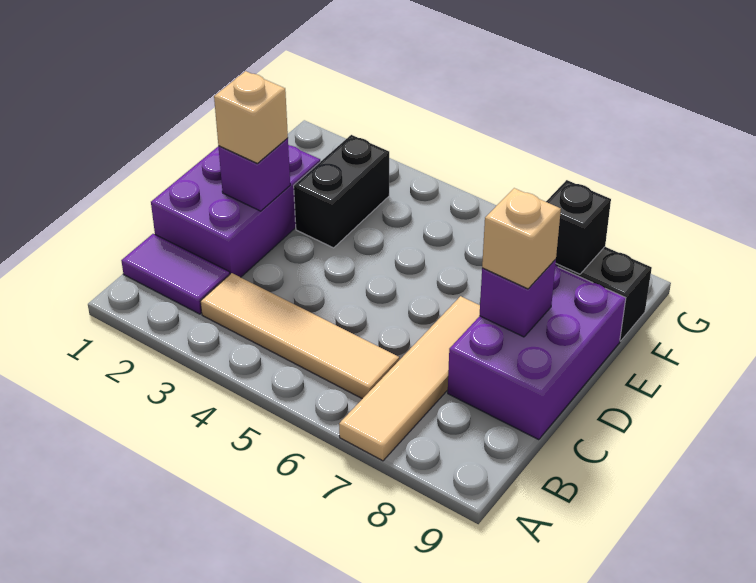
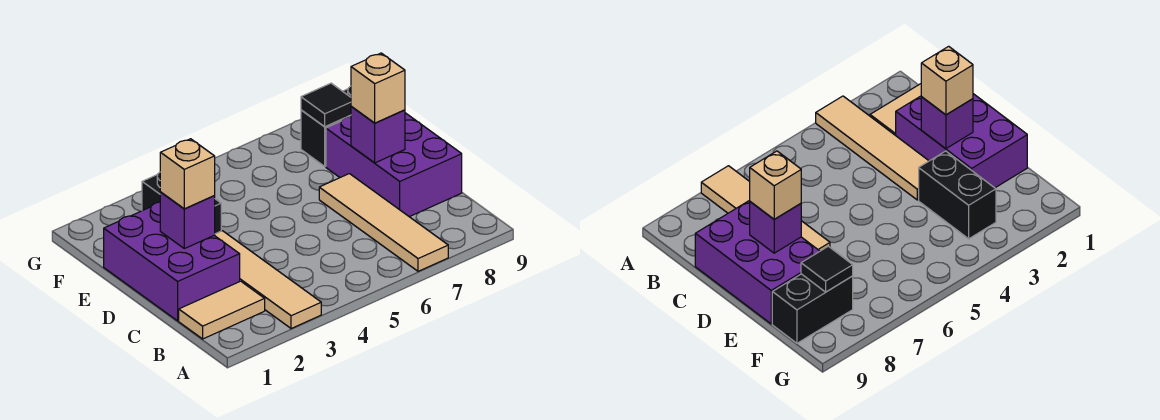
purple 1x2 tile [121,234,230,314] -> tan 1x2 tile [179,281,265,339]
tan 1x4 tile [200,273,399,399] -> tan 1x4 tile turned to [215,231,321,329]
black 1x1 brick [546,180,611,274] -> black 1x1 tile [301,83,351,126]

